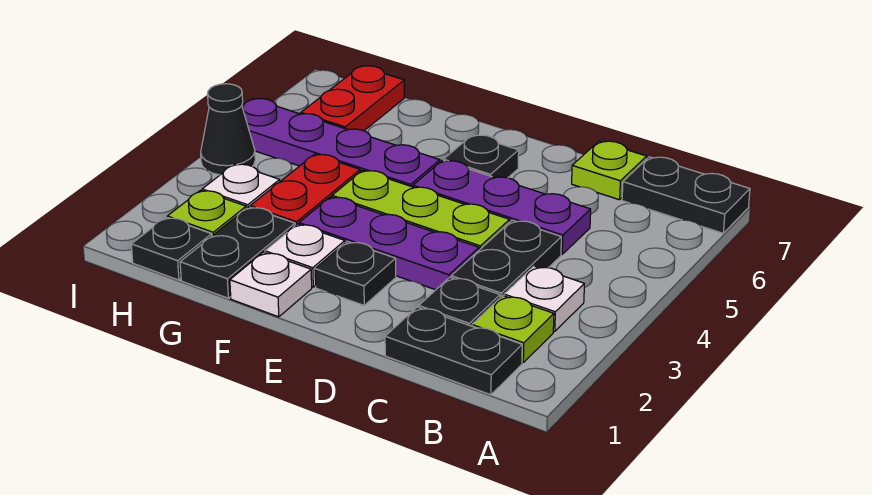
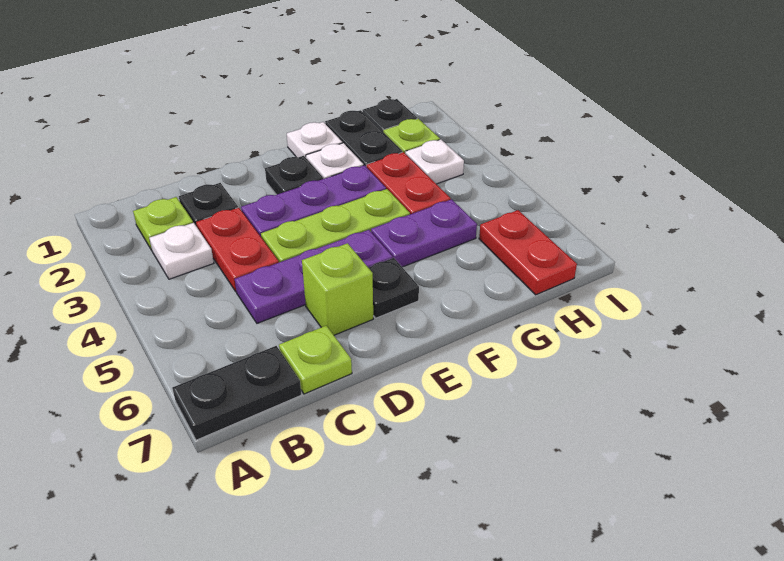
black 1x2 plate [385,307,522,395] -> none
black 1x2 plate [451,220,561,298] -> red 1x2 plate [196,208,279,291]
none -> lime 1x1 brick [302,243,373,335]
purple 1x4 plate [242,99,440,187] -> purple 1x2 plate [371,199,477,267]
black 1x1 cone [201,84,255,175] -> none

